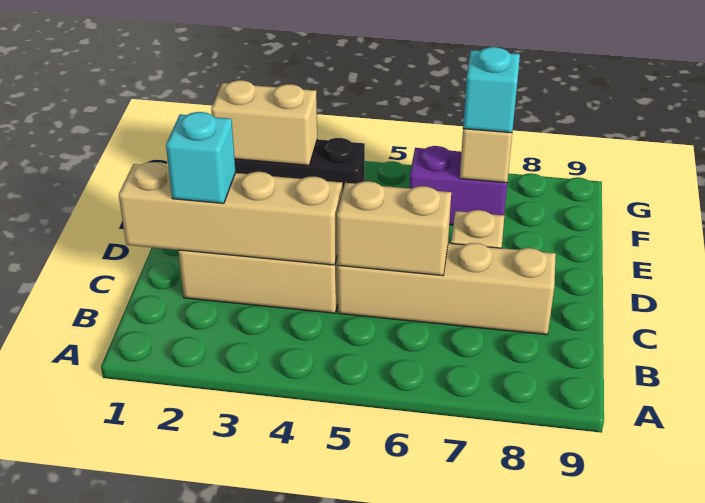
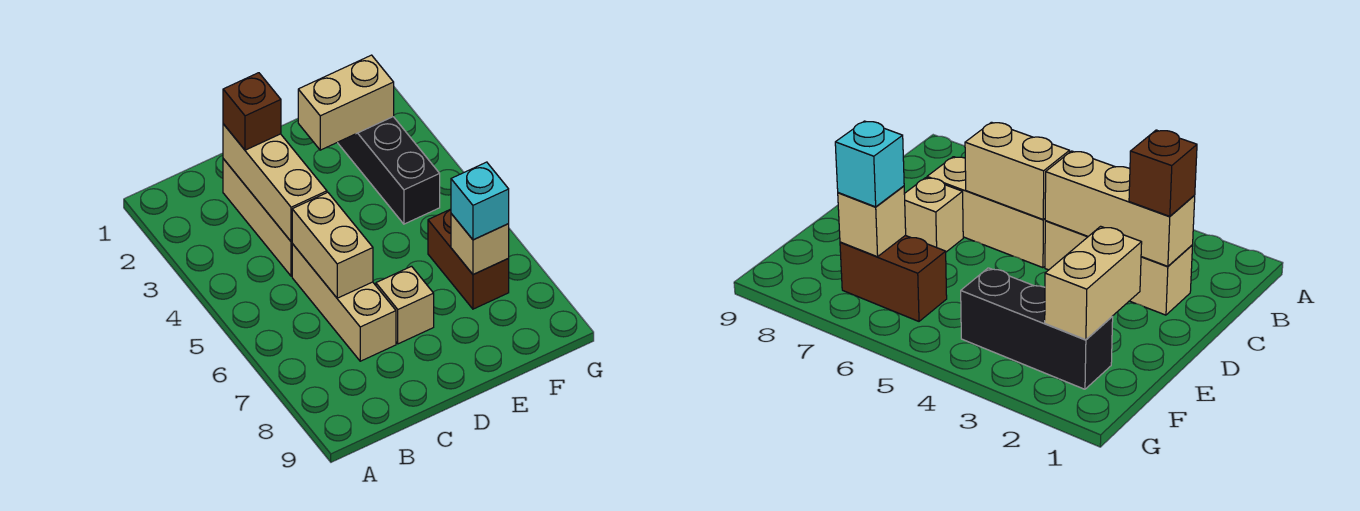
tan 1x4 brick [119,162,342,265] -> tan 1x3 brick [223,124,327,242]
cyan 1x1 brick [166,112,236,203] -> brown 1x1 brick [223,73,281,150]
tan 1x4 brick [337,243,556,335] -> tan 1x3 brick [292,244,396,361]
tan 1x2 brick [211,80,317,165] -> tan 1x2 brick turned to [298,55,394,150]
purple 1x2 brick [409,146,507,225] -> brown 1x2 brick [428,209,509,309]

